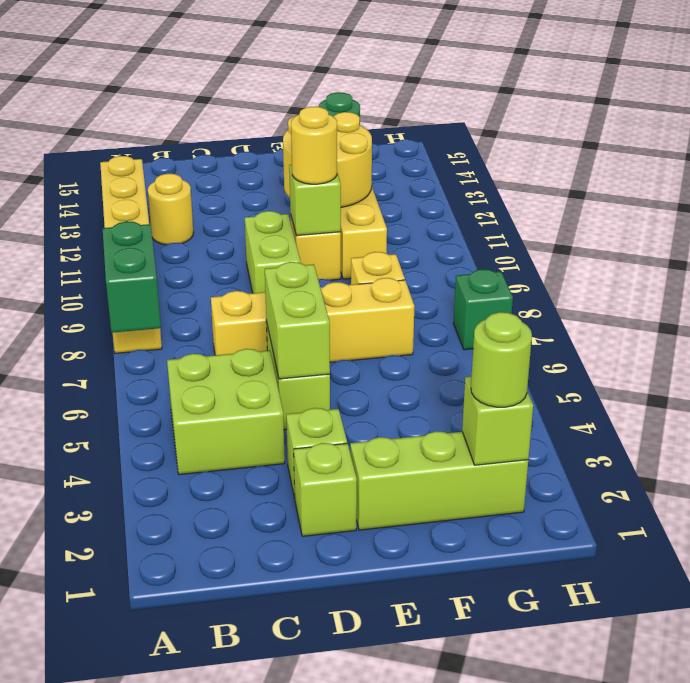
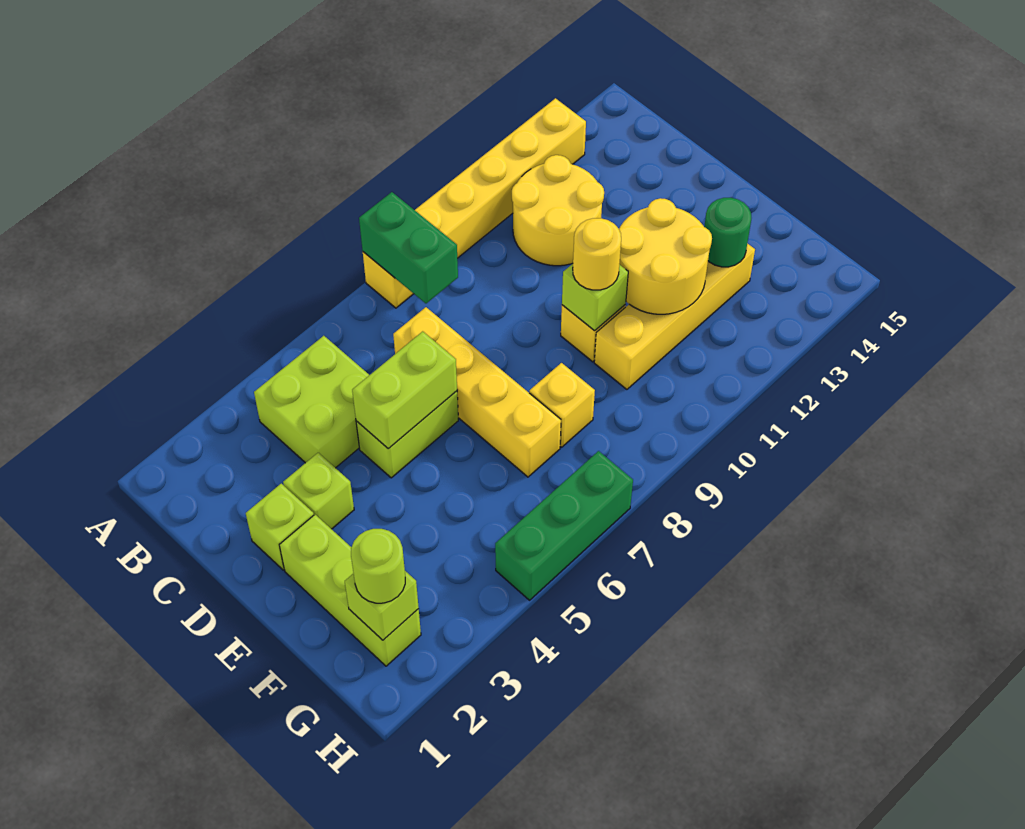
green 1x2 brick [103,221,161,333] -> green 1x2 brick turned to [359,192,458,303]
yellow 1x1 round brick [148,174,194,245] -> yellow 2x2 round brick [512,155,604,266]
lime 1x2 brick [245,211,301,293] -> none
green 1x1 brick [453,269,513,350] -> green 1x3 brick [495,451,633,600]

